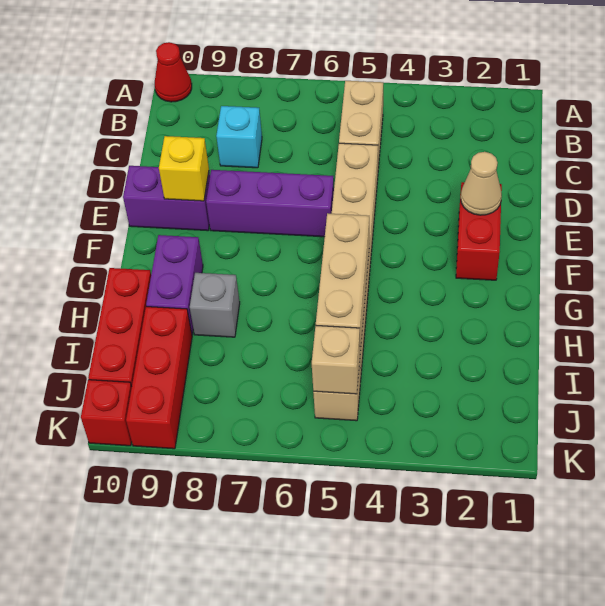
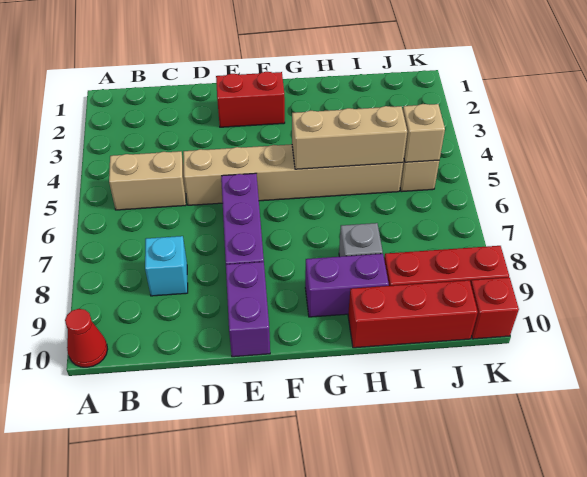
tan 1x1 cone [461,152,502,215] -> none
yellow 1x1 brick [159,136,209,201] -> none

